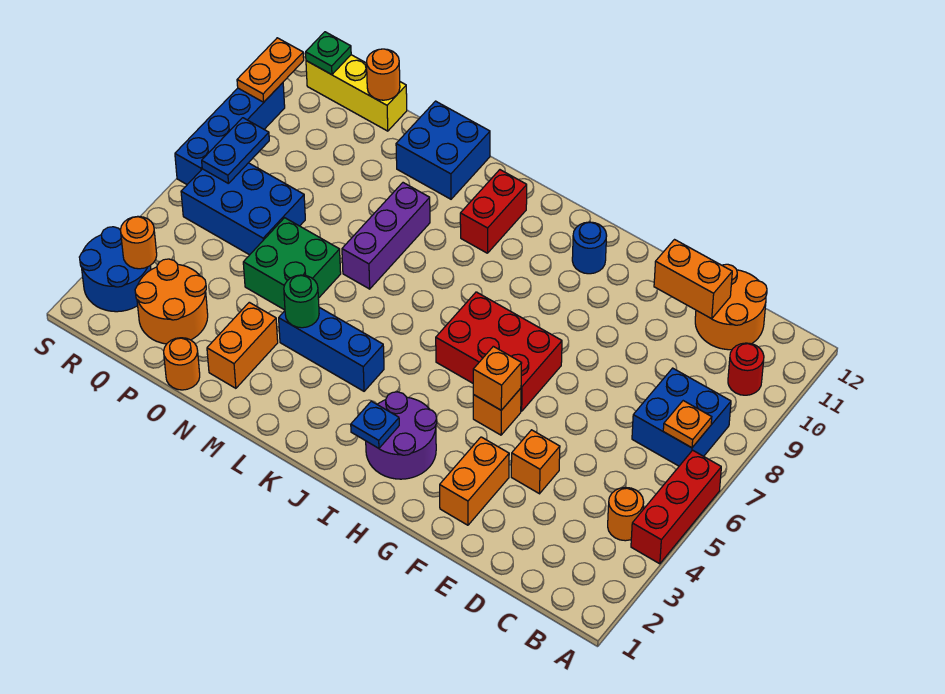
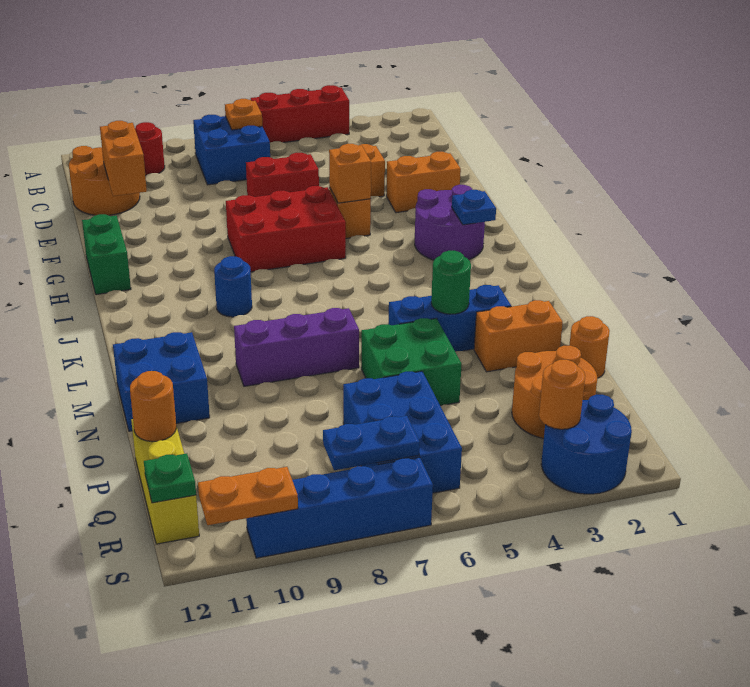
orange 1x1 round brick [608,487,644,541] -> none
red 2x3 brick [436,292,562,411] -> red 2x3 brick turned to [226,186,346,272]
none -> green 1x2 brick [82,214,131,295]
blue 1x1 round brick [572,222,607,274] -> blue 1x1 round brick moved to [214,256,252,317]
blue 1x3 brick [279,307,384,391] -> blue 1x3 brick turned to [388,285,511,352]
red 1x2 brick [460,170,527,253] -> red 1x2 brick moved to [246,153,319,197]

